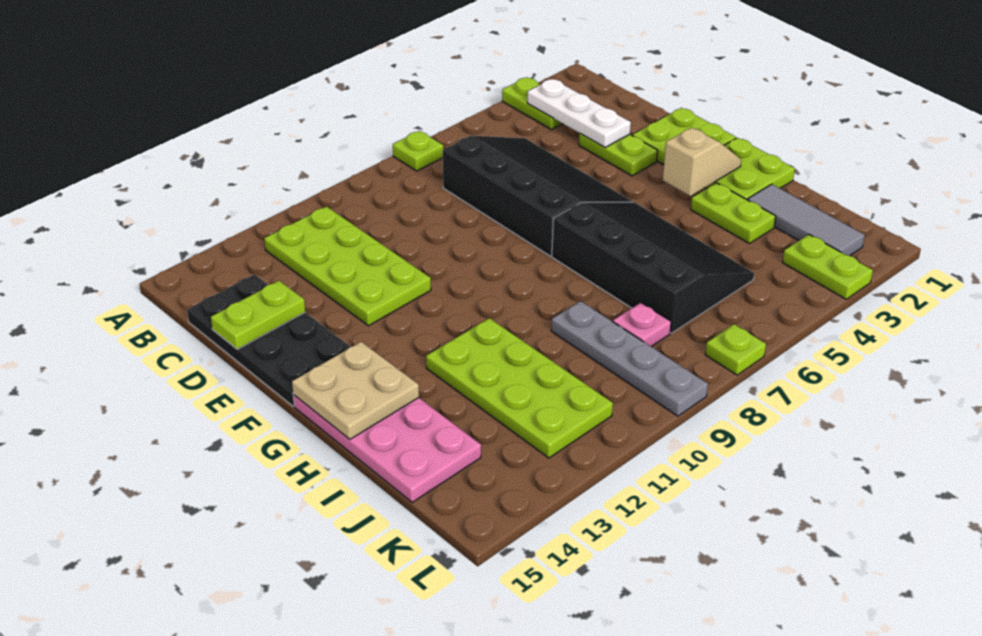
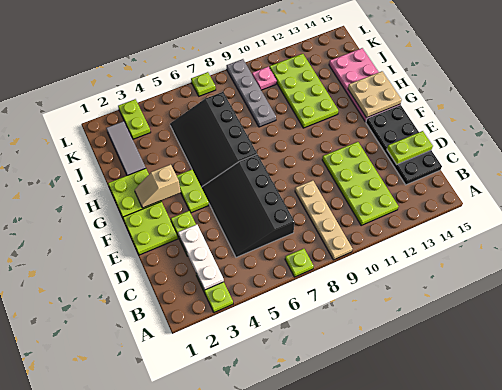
none -> tan 1x4 plate [295,180,352,260]
lime 1x2 plate [691,183,776,244] -> lime 1x2 plate moved to [177,170,209,213]
pink 1x1 plate [613,303,671,346] -> pink 1x1 plate moved to [252,67,277,90]

